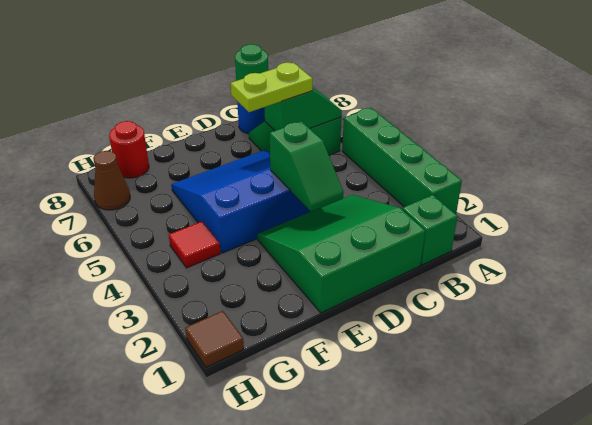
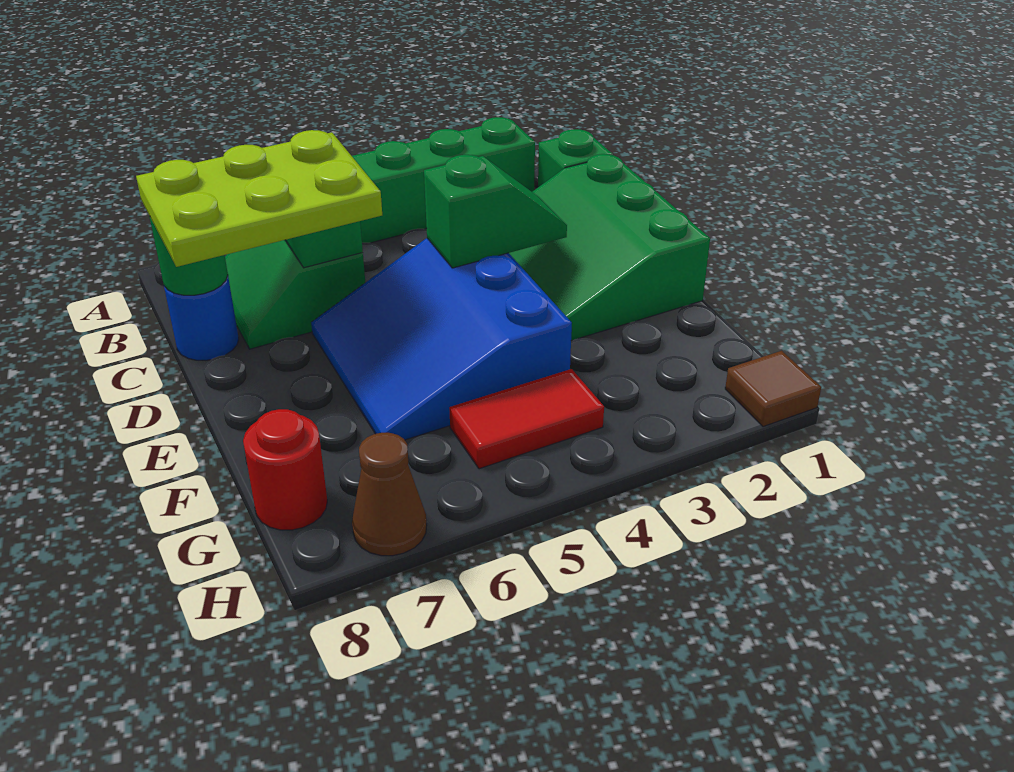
lime 1x2 plate [231,62,313,112] -> lime 2x3 plate [136,130,382,267]
red 1x1 tile [169,221,221,268] -> red 1x2 tile [449,369,604,469]

